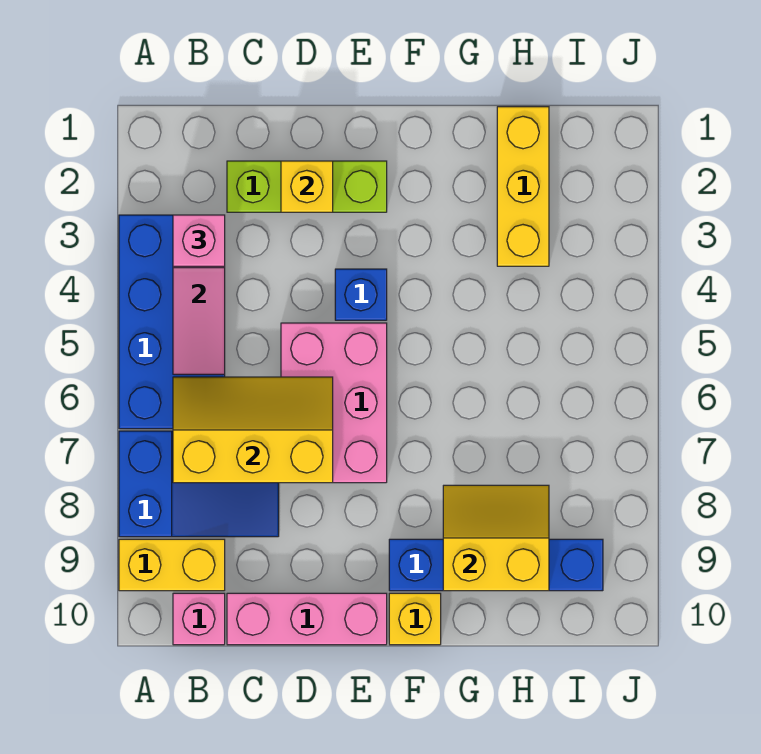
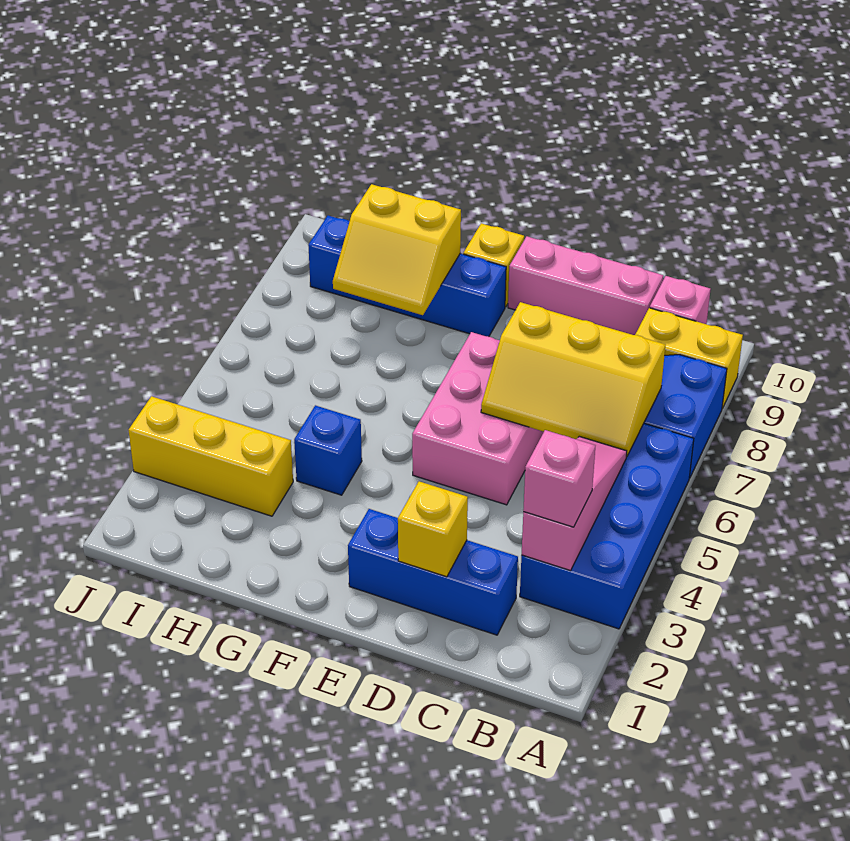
lime 1x3 brick [227,161,387,212] -> blue 1x3 brick [348,509,518,635]
blue 1x1 brick [335,269,387,320] -> blue 1x1 brick moved to [294,405,362,495]
yellow 1x3 brick [497,107,549,266] -> yellow 1x3 brick turned to [129,396,293,516]

